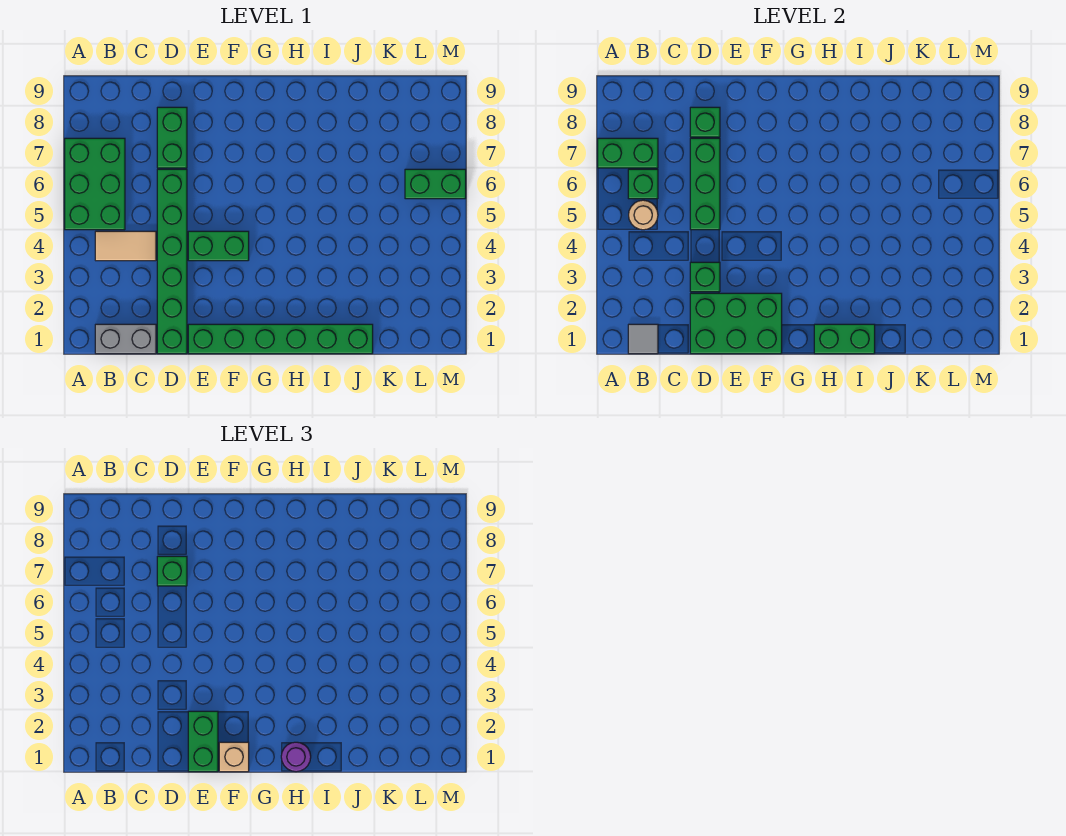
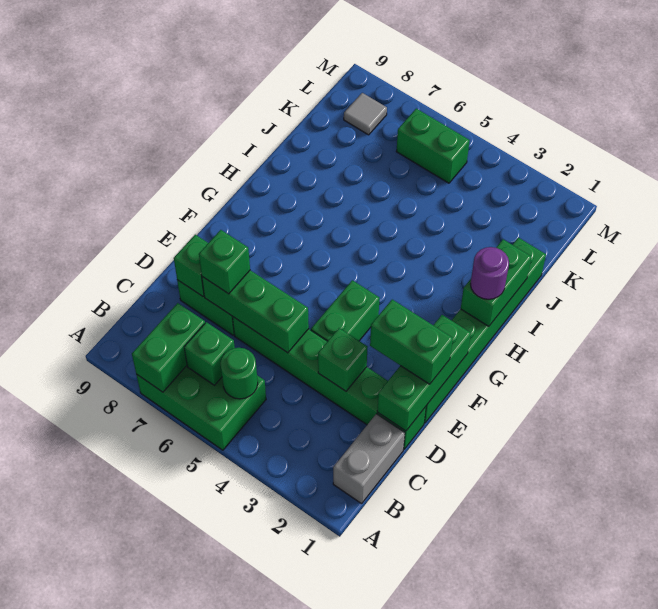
grey 1x1 tile [628,324,658,354] -> grey 1x1 tile moved to [344,93,387,135]
tan 1x2 tile [95,231,156,261] -> none
tan 1x1 round brick [629,200,658,230] -> green 1x1 round brick [221,348,258,399]
green 2x3 brick [690,293,782,354] -> green 1x3 brick [377,315,471,431]
tan 1x1 brick [219,742,249,772] -> none
green 1x2 brick [405,169,466,199] -> green 1x2 brick turned to [396,109,470,183]

